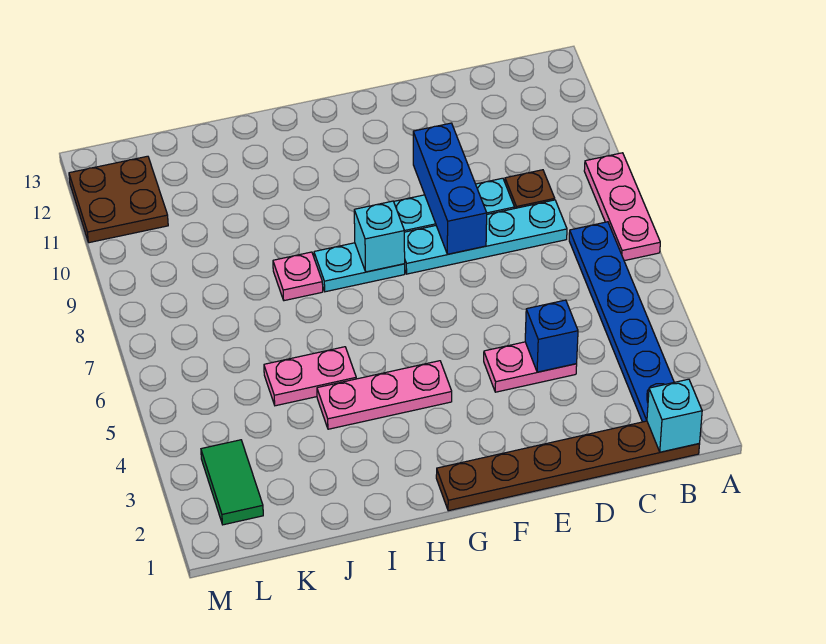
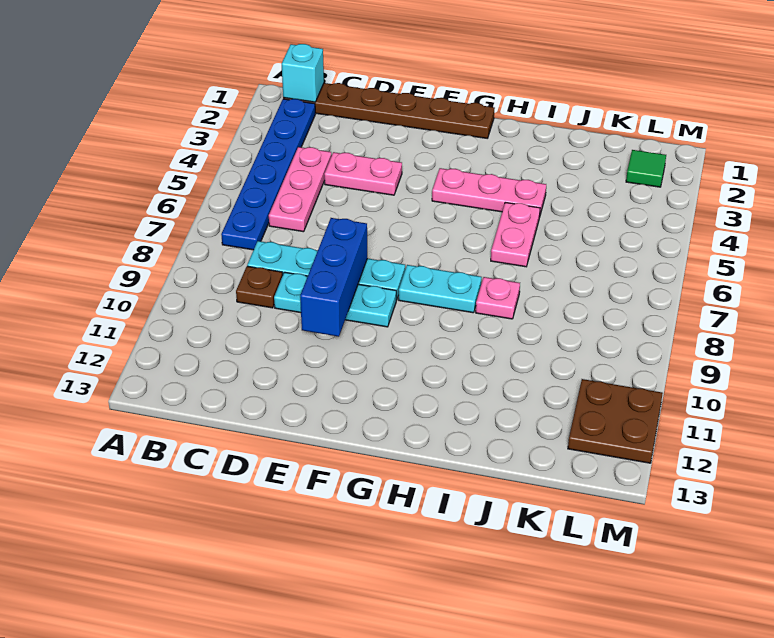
pink 1x3 plate [584,153,660,261] -> pink 1x3 plate moved to [269,147,332,232]
blue 1x1 brick [525,300,578,372] -> none
cyan 1x1 brick [354,201,405,272] -> none
pink 1x2 plate [264,347,356,406] -> pink 1x2 plate turned to [491,202,540,267]
green 1x2 tile [201,440,263,525] -> green 1x1 tile [626,150,666,187]

